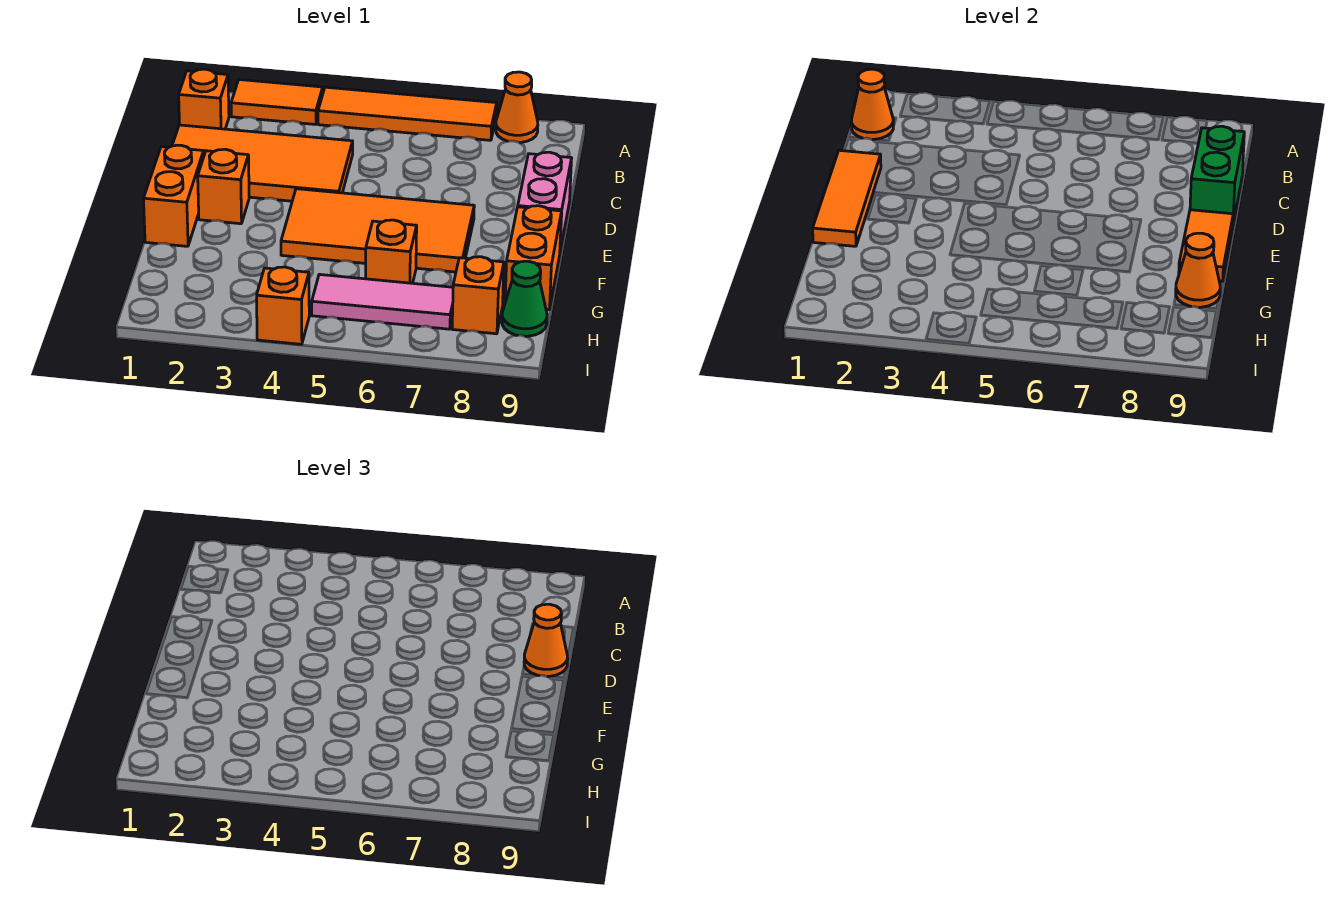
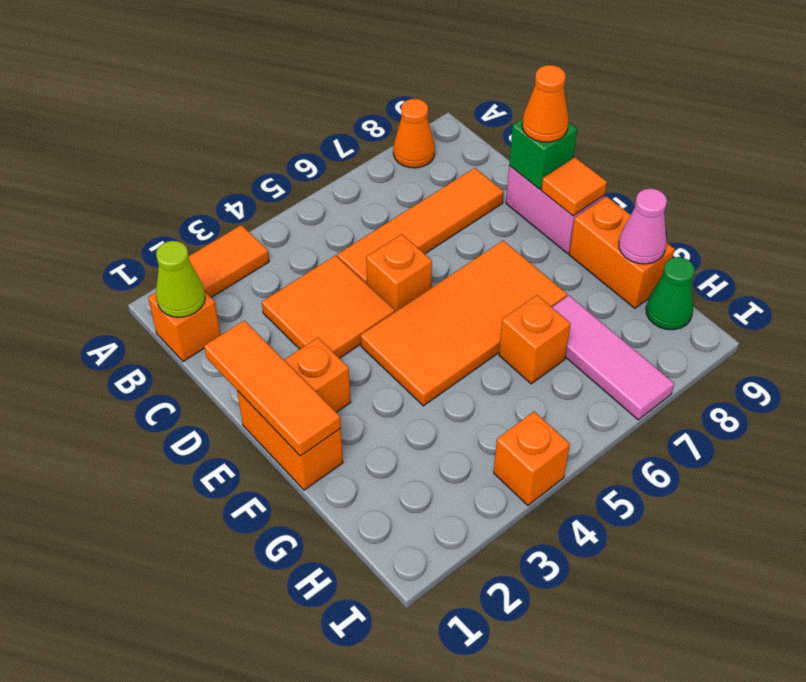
orange 1x4 tile [318,87,497,140] -> orange 1x4 tile moved to [337,168,504,284]
orange 1x1 cone [851,69,893,140] -> lime 1x1 cone [156,241,205,317]
orange 2x4 tile [172,125,353,201] -> orange 2x2 tile [262,255,395,358]
green 1x2 brick [1190,126,1244,223] -> green 1x1 brick [509,119,577,189]
orange 1x2 tile [1179,210,1233,281] -> orange 1x1 tile [541,157,607,216]
orange 1x1 cone [1176,233,1220,308] -> pink 1x1 cone [619,189,667,264]
pink 1x3 tile [312,274,453,329] -> pink 1x3 tile turned to [552,295,674,420]
orange 1x1 brick [452,257,504,334] -> orange 1x1 brick moved to [366,234,432,312]

